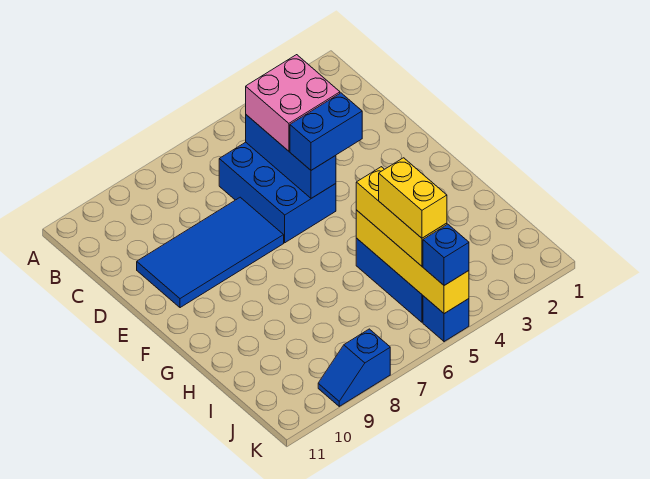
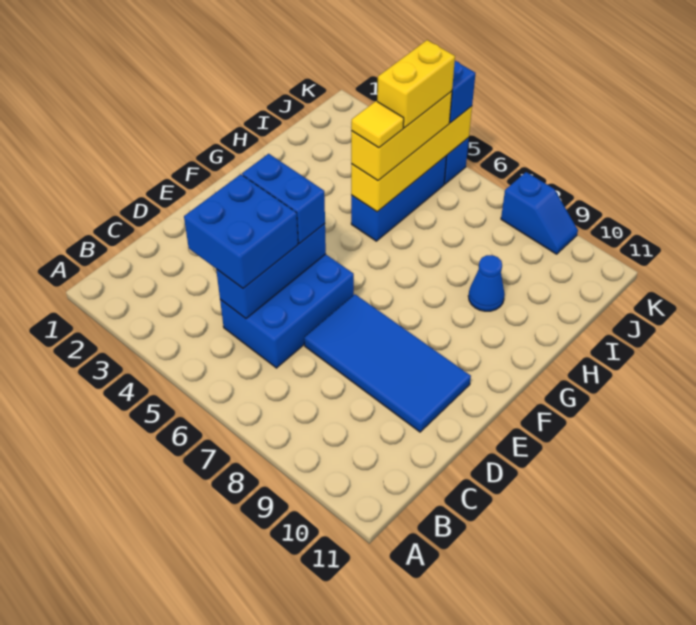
pink 2x2 brick [246,55,340,151] -> blue 2x2 brick [184,174,298,288]
none -> yellow 1x1 tile [351,101,404,148]
none -> blue 1x1 cone [468,255,505,311]

